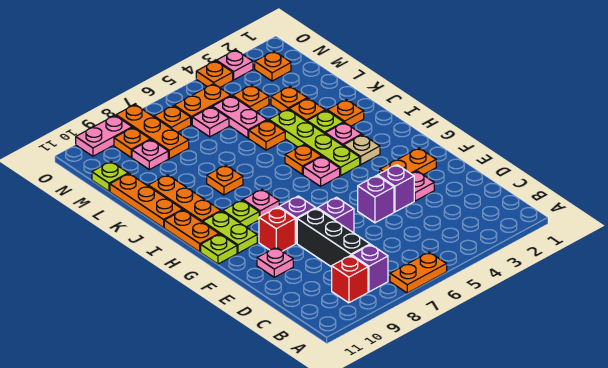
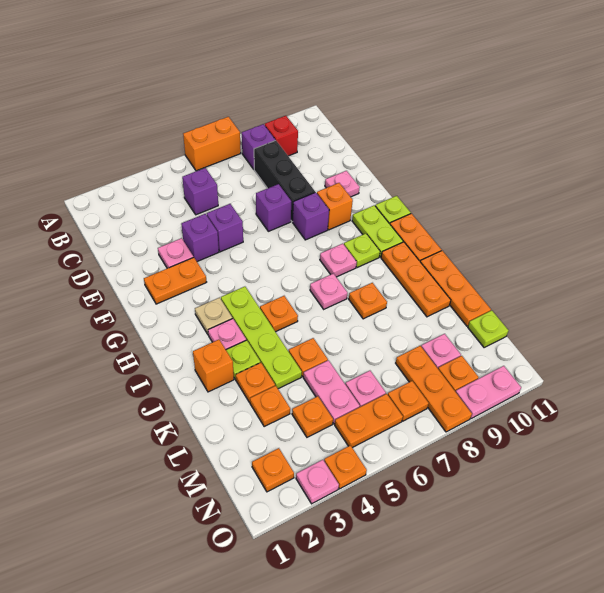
orange 1x2 plate [390,252,447,293] -> orange 1x2 brick [183,117,241,171]
none -> purple 1x1 brick [182,168,218,215]
red 1x1 brick [259,207,295,251] -> orange 1x1 brick [317,183,353,230]
pink 1x1 plate [303,156,340,186] -> pink 1x1 plate moved to [310,273,347,309]
orange 1x1 plate [327,100,364,126] -> orange 1x1 brick [193,340,234,392]

